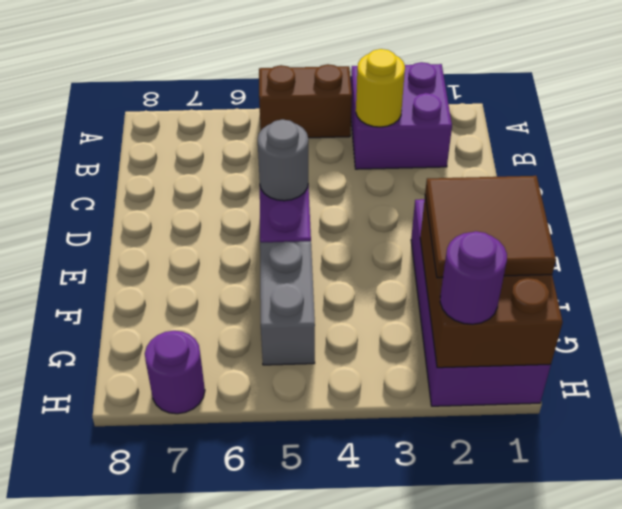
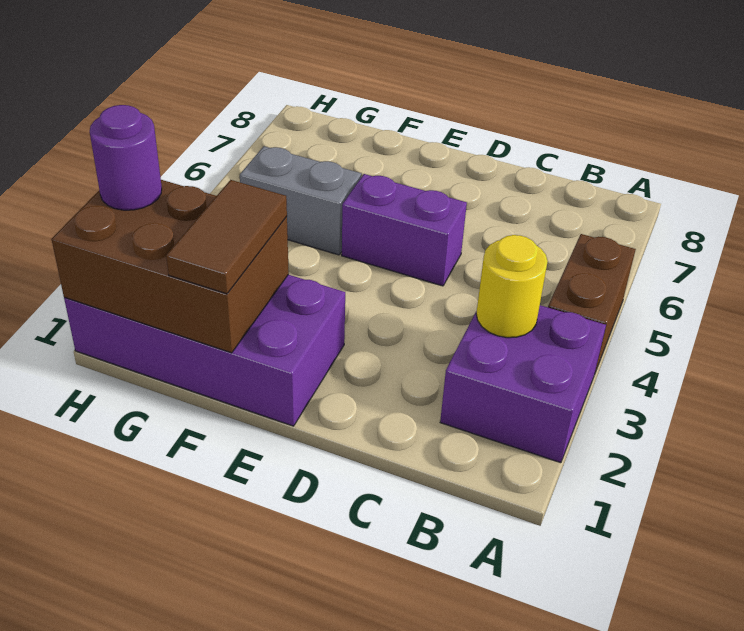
grey 1x1 round brick [258,119,308,201] -> none
brown 2x2 tile [425,176,556,278] -> brown 1x2 tile [166,180,287,294]
purple 1x1 round brick [145,331,205,414] -> none

